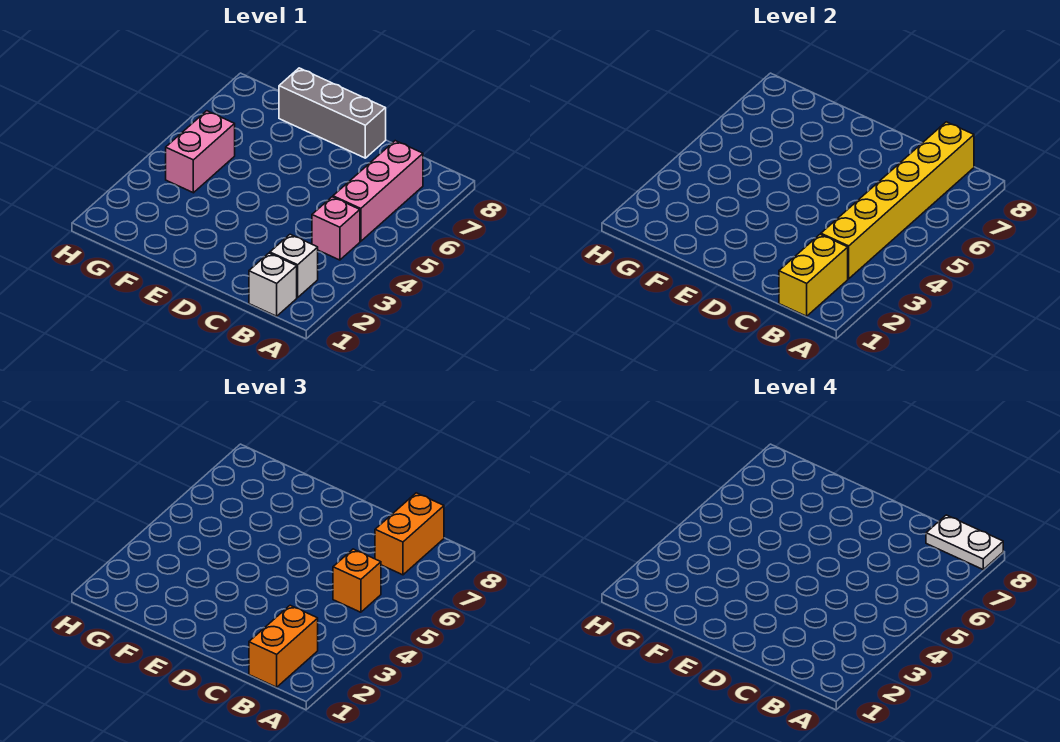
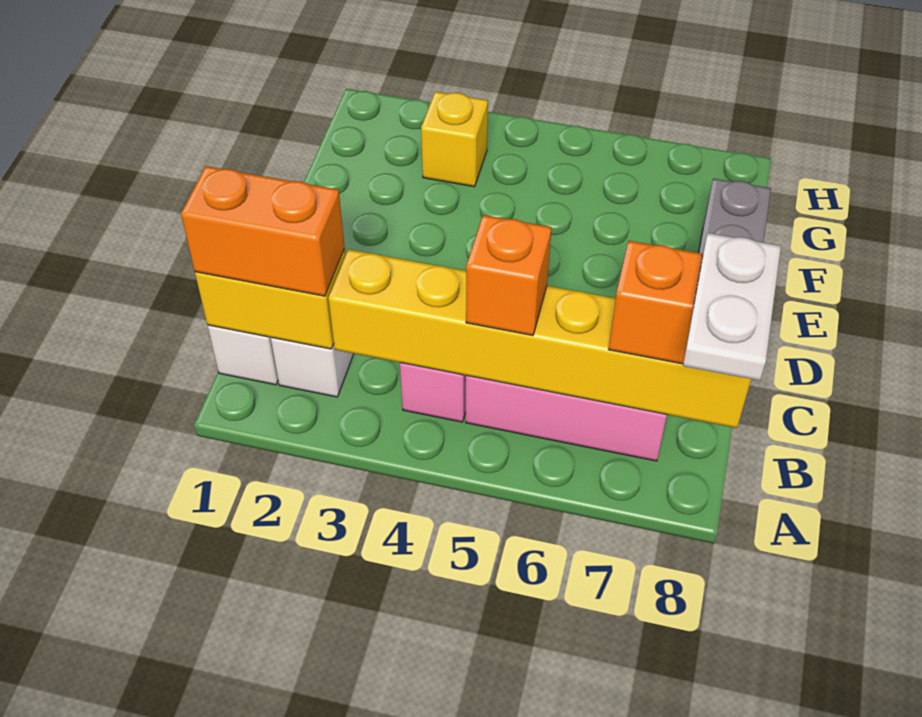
none -> yellow 1x1 brick [421,92,488,187]
pink 1x2 brick [166,111,235,193] -> none

